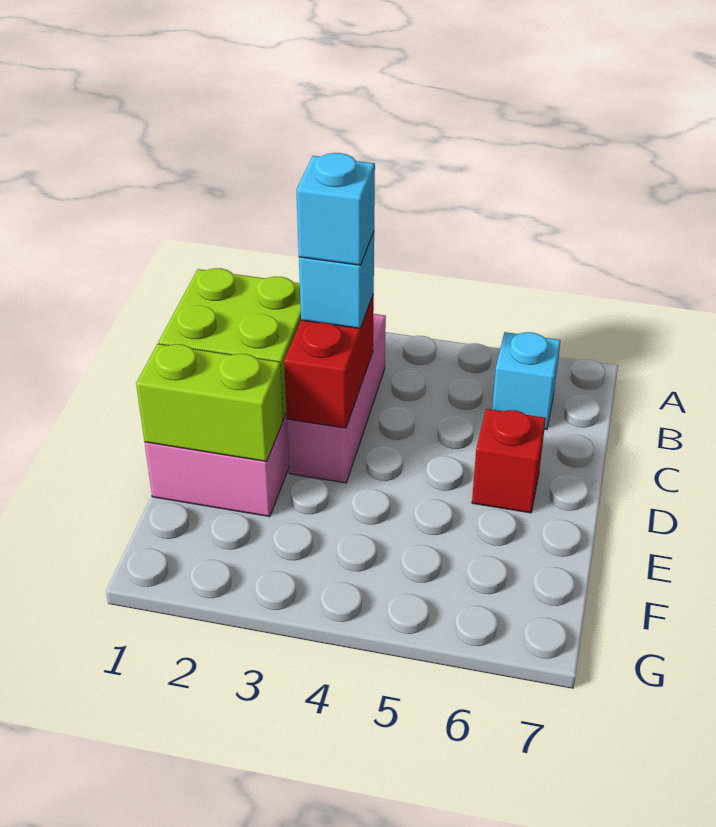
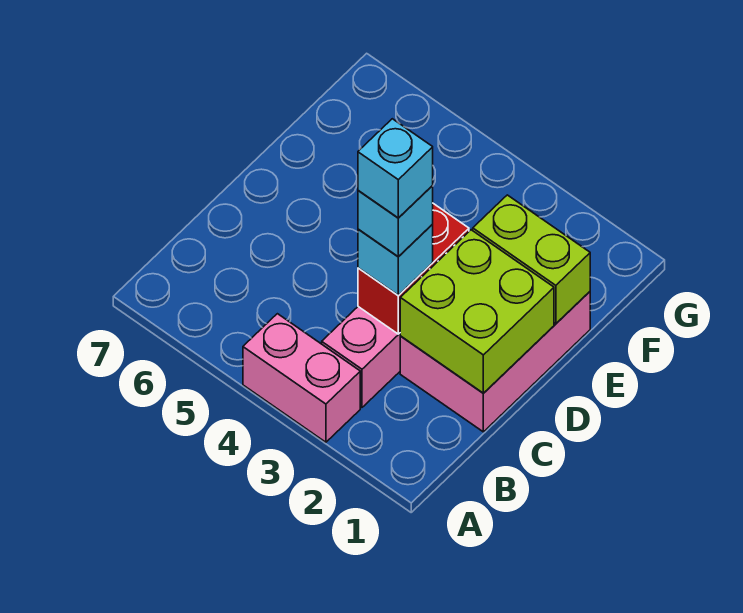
none -> pink 1x2 brick [243,314,360,442]
cyan 1x1 brick [492,332,561,429] -> cyan 1x1 brick moved to [358,119,433,218]
red 1x1 brick [472,409,546,513] -> none

